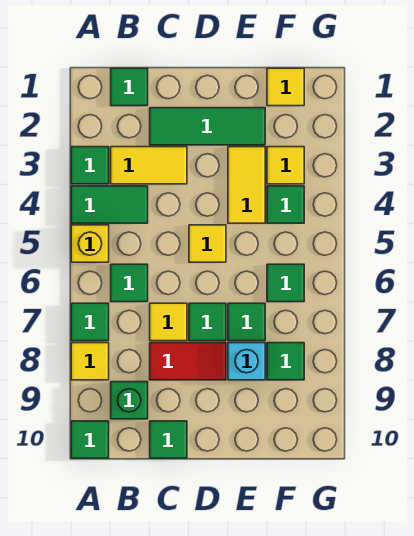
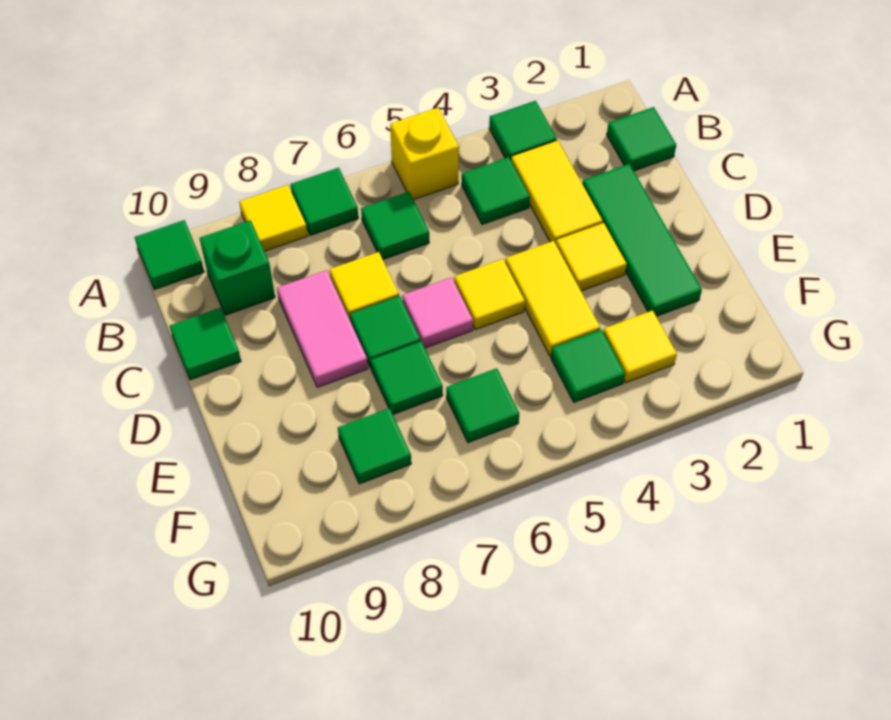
green 1x2 tile [71,186,148,223] -> green 1x1 tile [462,157,530,225]
red 1x2 tile [150,343,226,380] -> pink 1x2 tile [277,270,368,387]
none -> pink 1x1 tile [402,277,473,348]
yellow 1x2 tile [228,147,265,223] -> yellow 1x2 tile turned to [505,241,600,356]
cyan 1x1 brick [228,343,265,380] -> none
yellow 1x1 tile [267,68,304,106] -> yellow 1x1 tile moved to [556,223,627,291]

